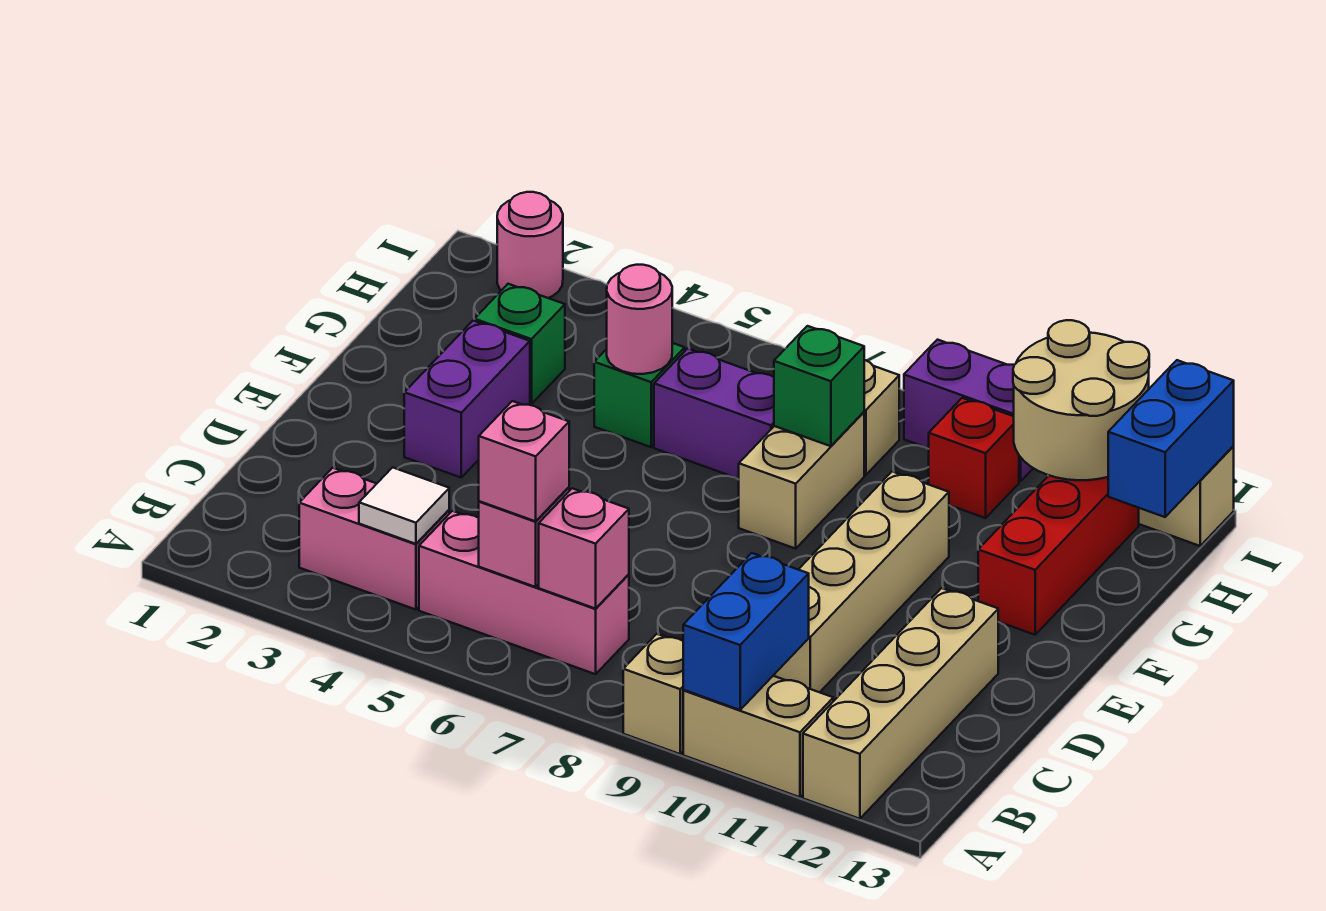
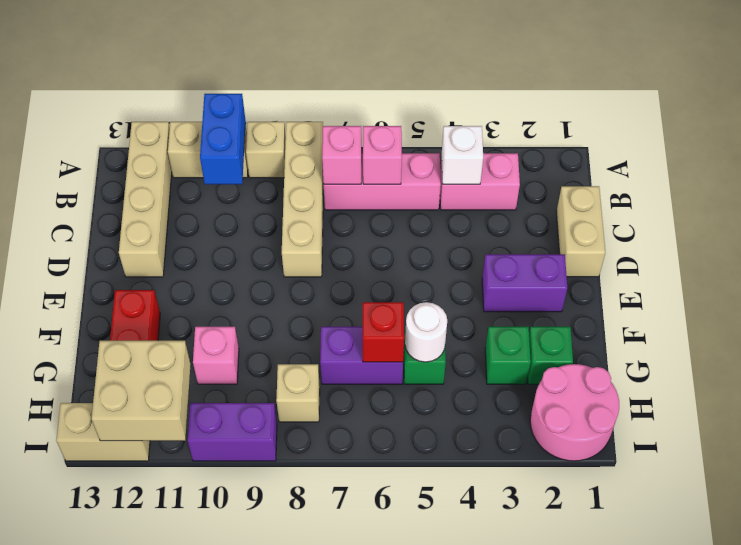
white 1x1 tile [359,467,449,544] -> white 1x1 brick [442,126,483,184]
pink 1x1 brick [479,401,569,521] -> pink 1x1 brick moved to [193,327,239,384]
tan 1x4 brick [773,472,949,692] -> tan 1x4 brick moved to [282,122,324,277]
purple 1x2 brick [404,321,530,477] -> purple 1x2 brick turned to [482,254,567,312]
tan 1x2 brick [739,412,864,549] -> tan 1x2 brick moved to [556,186,605,277]
pink 1x1 round brick [607,265,672,374] -> white 1x1 round brick [405,302,447,362]
green 1x1 brick [774,326,864,446] -> green 1x1 brick moved to [528,327,573,384]
red 1x1 brick [929,398,1019,518] -> red 1x1 brick moved to [363,302,404,362]
tan 2x2 round brick [1013,320,1149,480] -> tan 2x2 brick [92,341,191,441]
blue 1x2 brick [1108,360,1234,517] -> none
pink 1x1 round brick [497,192,563,298] -> pink 2x2 round brick [530,364,619,461]

